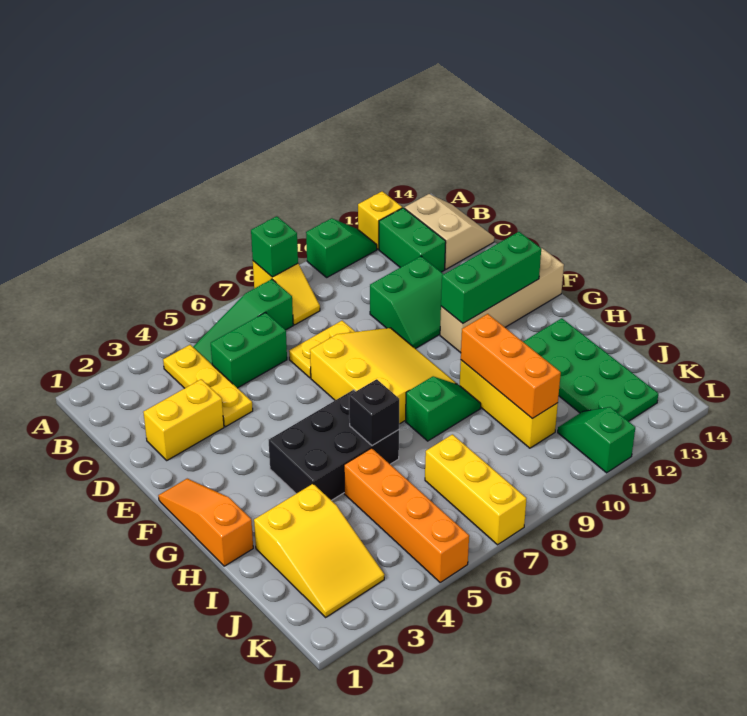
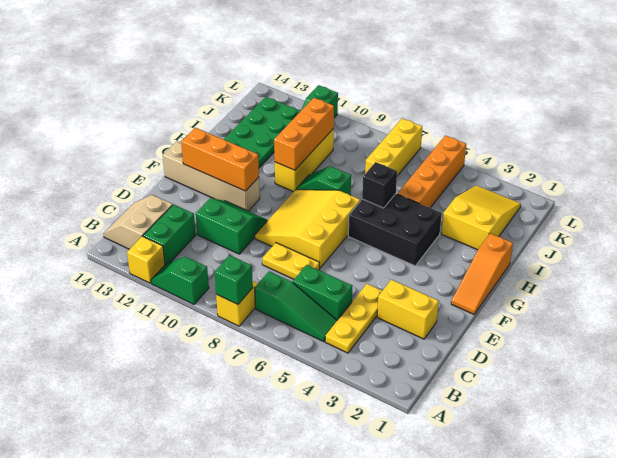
green 1x3 brick [441,232,541,323] -> orange 1x3 brick [181,128,259,191]

